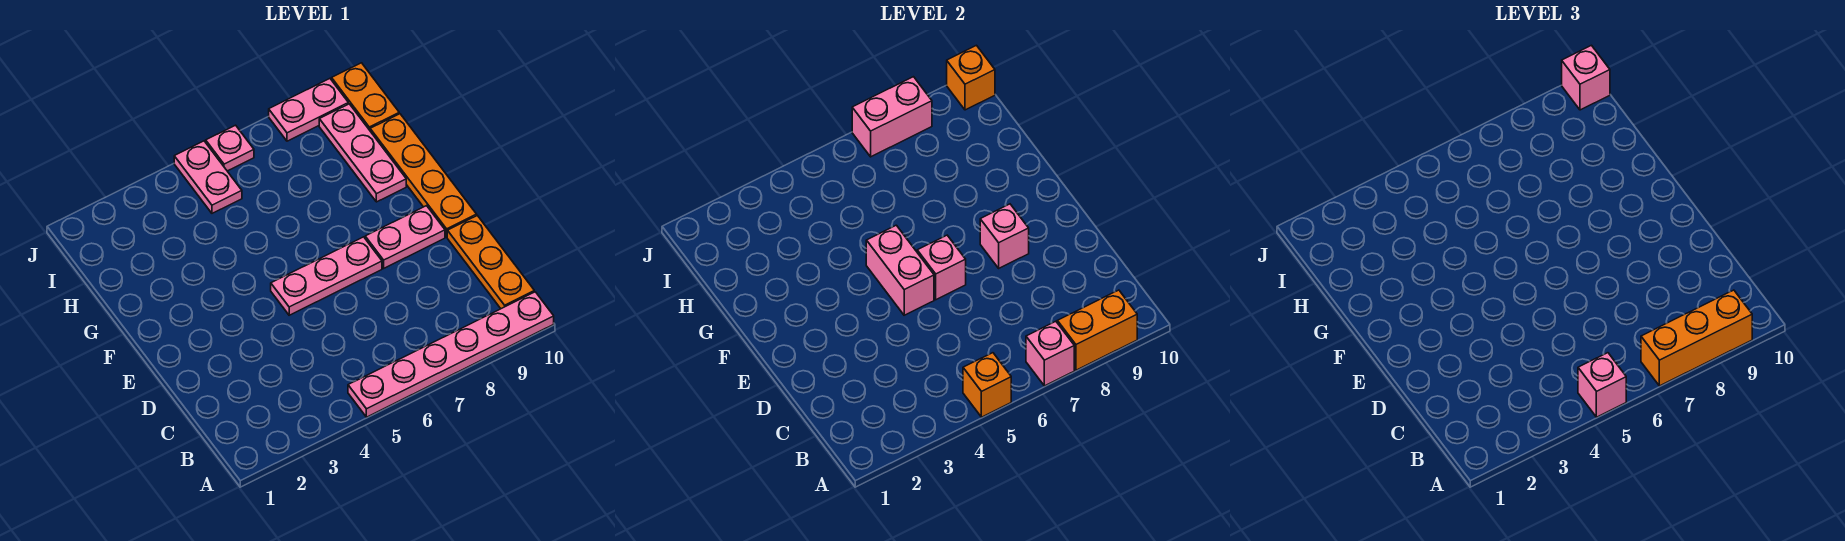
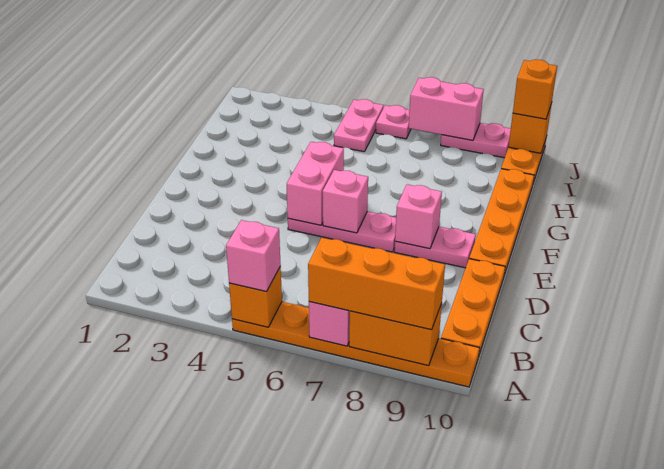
pink 1x6 plate [348,292,554,417] -> orange 1x6 plate [232,302,479,387]
pink 1x3 plate [319,104,406,202] -> none
pink 1x1 brick [1562,45,1610,110] -> orange 1x1 brick [513,59,557,119]

